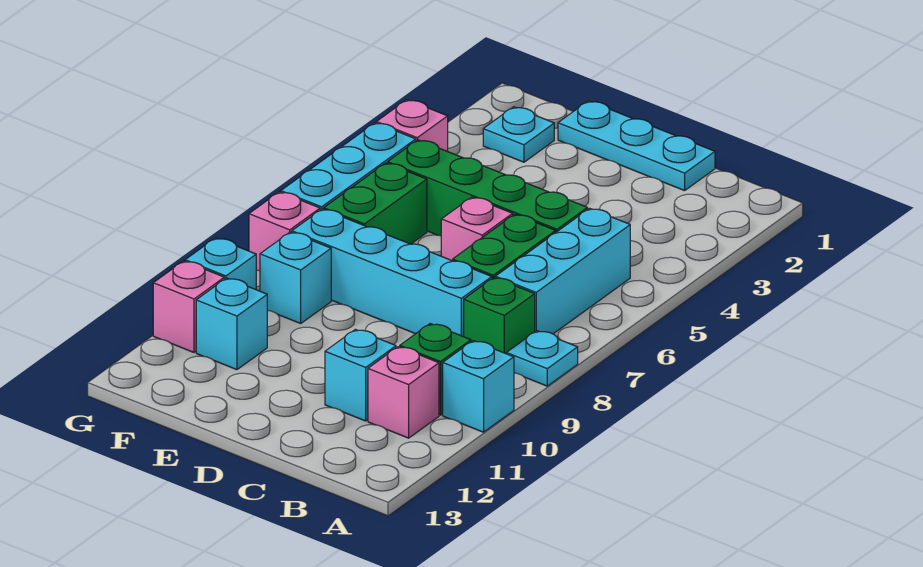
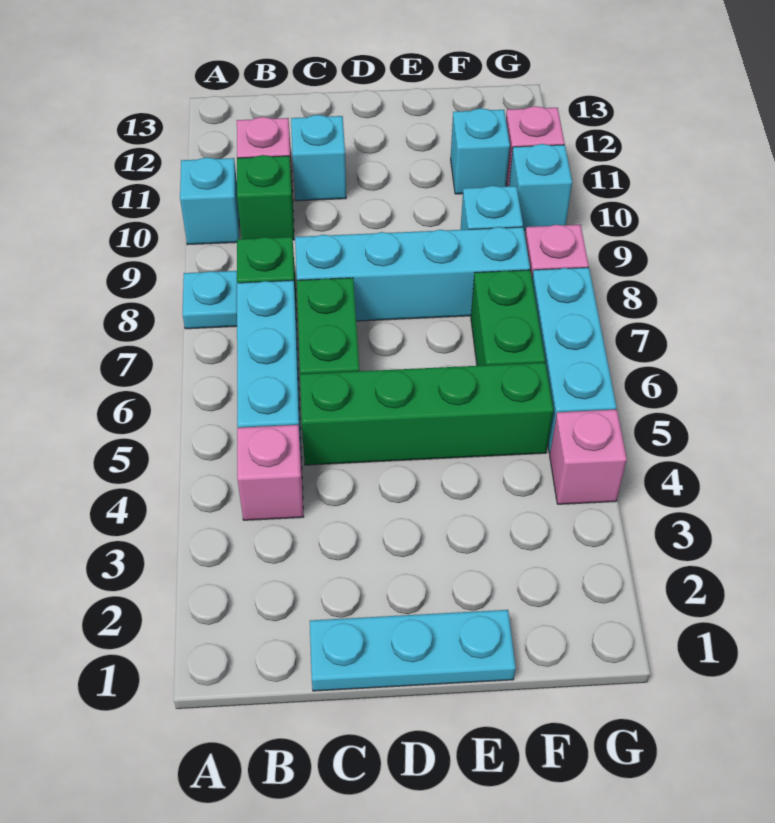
pink 1x1 brick [441,197,513,261] -> pink 1x1 brick moved to [237,425,304,520]
cyan 1x1 plate [483,107,554,162] -> none

